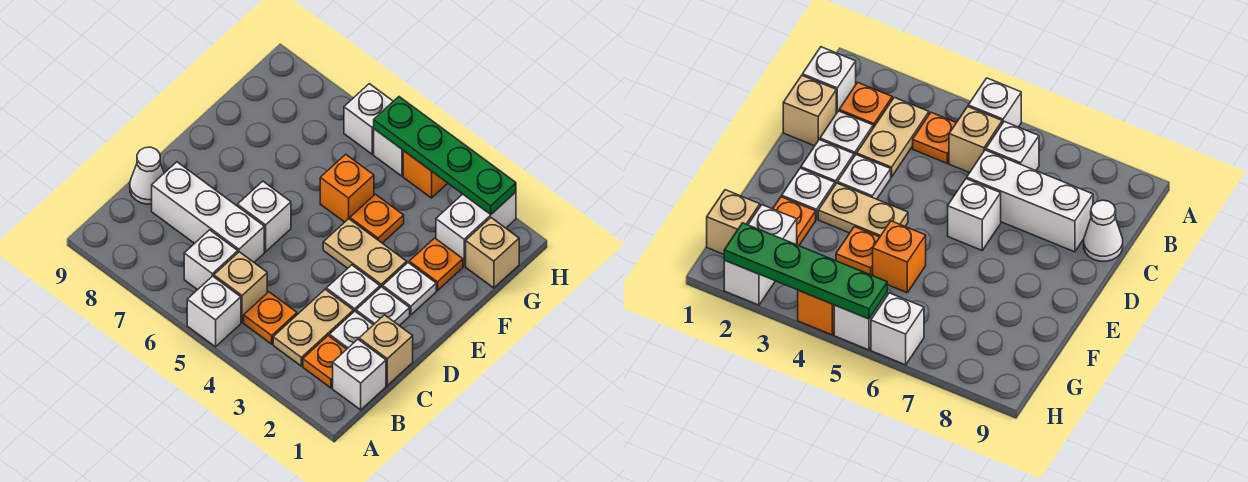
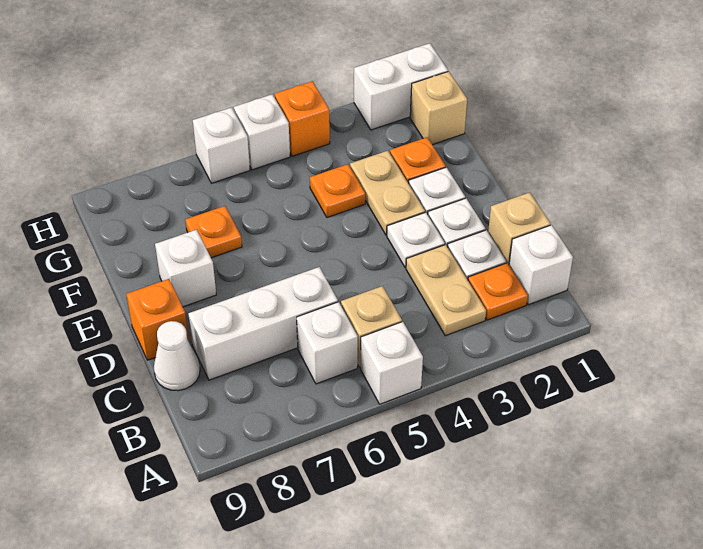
orange 1x1 plate [244,292,297,344] -> orange 1x1 plate moved to [185,206,242,258]
white 1x1 brick [237,181,291,252] -> white 1x1 brick moved to [155,230,216,307]
tan 1x2 plate [323,219,407,288] -> tan 1x2 plate turned to [350,151,425,235]
orange 1x1 brick [320,154,374,222] -> orange 1x1 brick moved to [126,279,189,360]
white 1x2 brick [436,192,516,266] -> white 1x2 brick turned to [354,43,448,130]
green 1x4 plate [374,97,516,214] -> none

